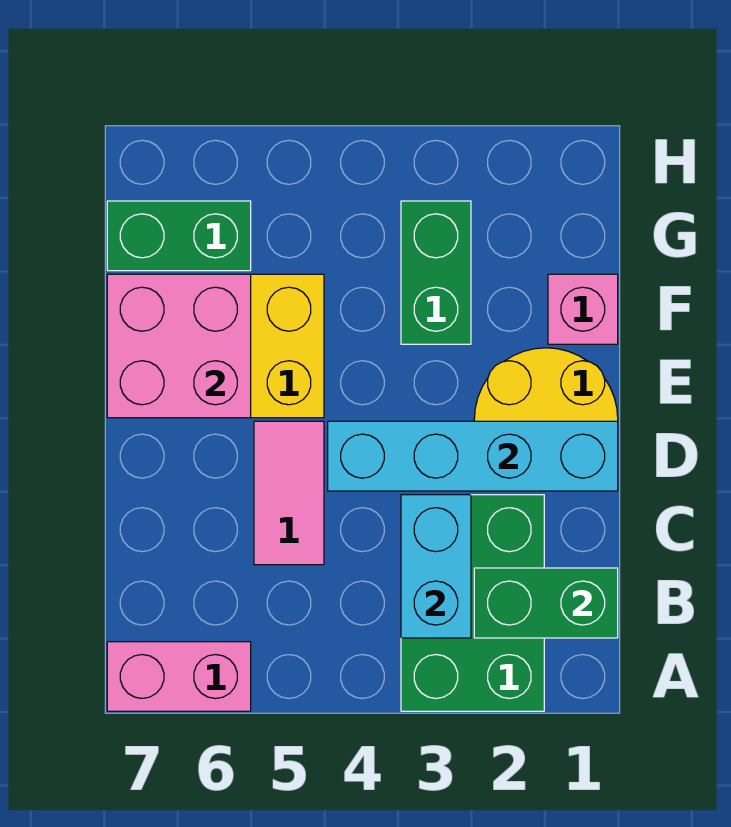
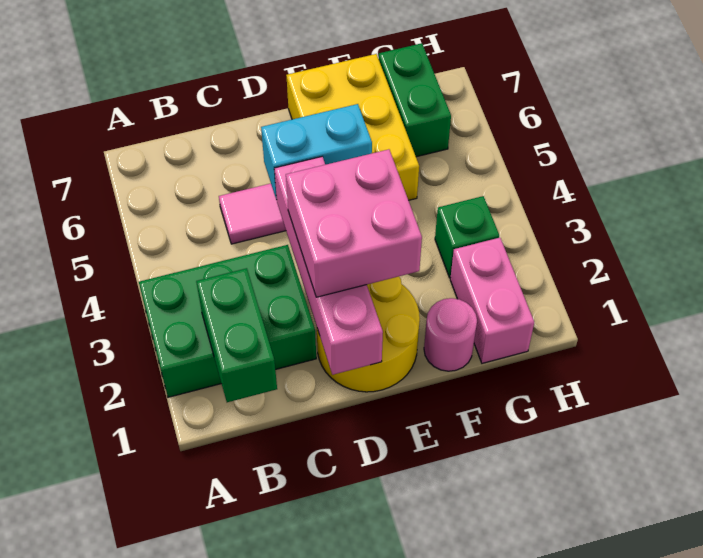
pink 1x2 brick [107,642,251,711] -> pink 1x2 brick moved to [450,238,534,363]
cyan 1x2 brick [401,495,471,638] -> cyan 1x2 brick moved to [261,104,372,200]
cyan 1x4 brick [328,421,618,491] -> pink 1x4 brick [274,157,383,375]
pink 2x2 brick [107,274,251,418] -> pink 2x2 brick moved to [286,149,422,297]
pink 1x1 brick [548,274,618,344] -> pink 1x1 round brick [424,298,477,371]
green 1x2 brick [401,201,471,344] -> green 1x1 brick [435,196,499,278]

